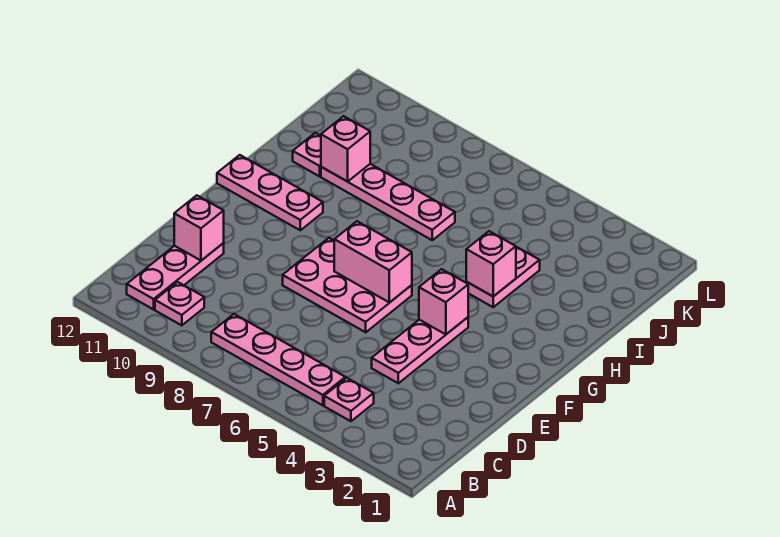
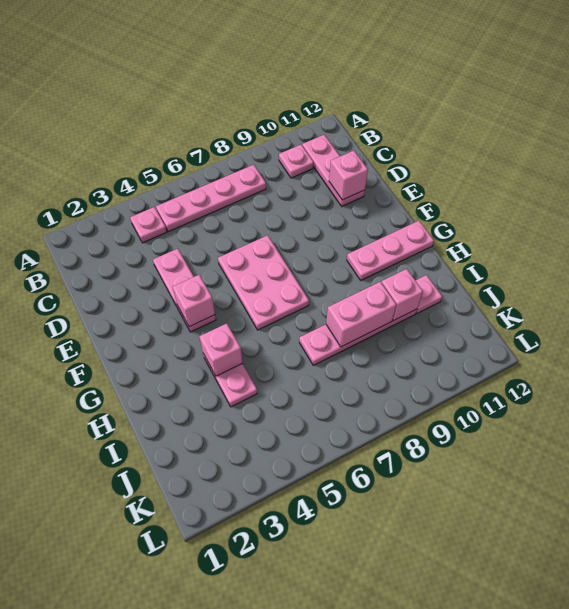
pink 2x3 plate [283,238,412,332] -> pink 2x3 plate turned to [218,235,309,330]
pink 1x2 brick [334,221,412,303] -> pink 1x2 brick moved to [326,282,396,347]

